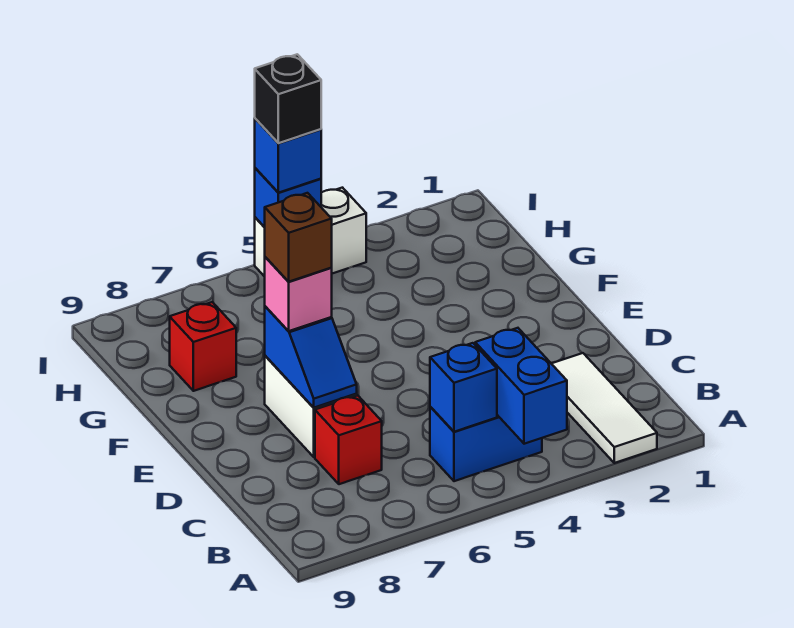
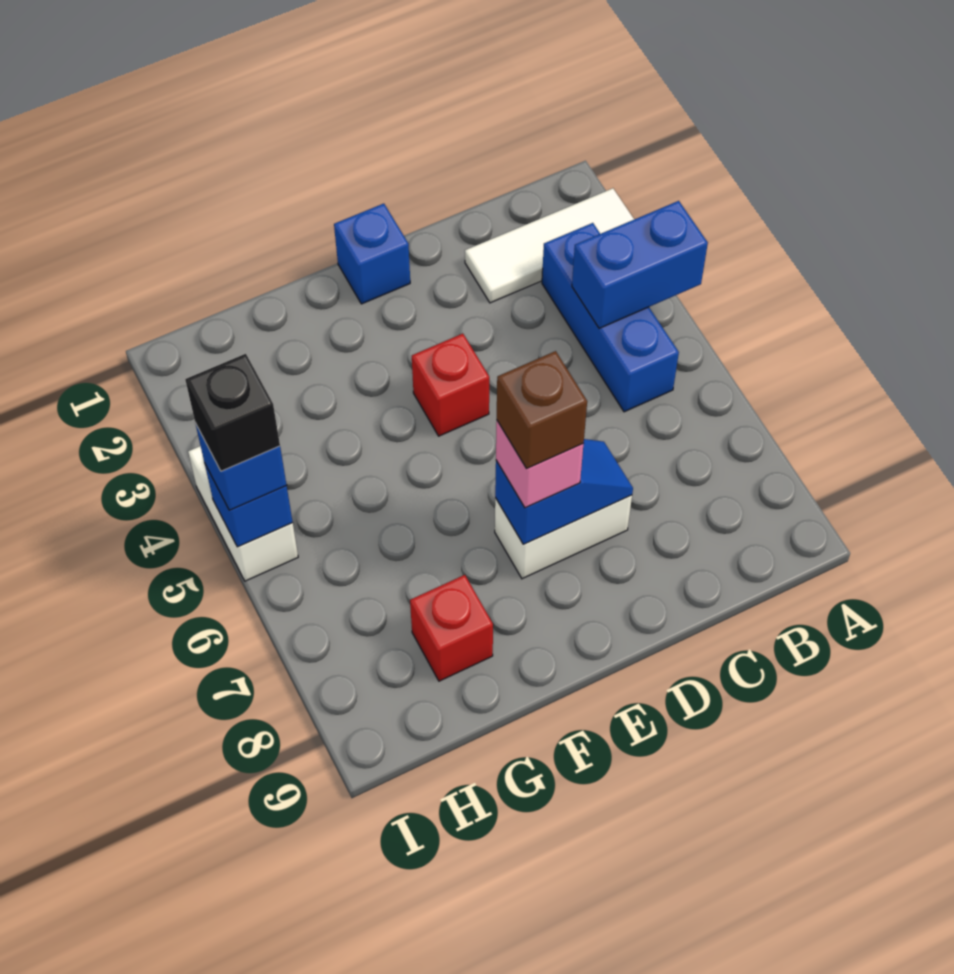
blue 1x2 brick [430,407,542,481] -> blue 1x3 brick [542,223,679,412]
blue 1x1 brick [430,343,497,432] -> blue 1x1 brick moved to [334,204,410,304]
red 1x1 brick [315,395,382,484] -> red 1x1 brick moved to [412,334,489,436]

